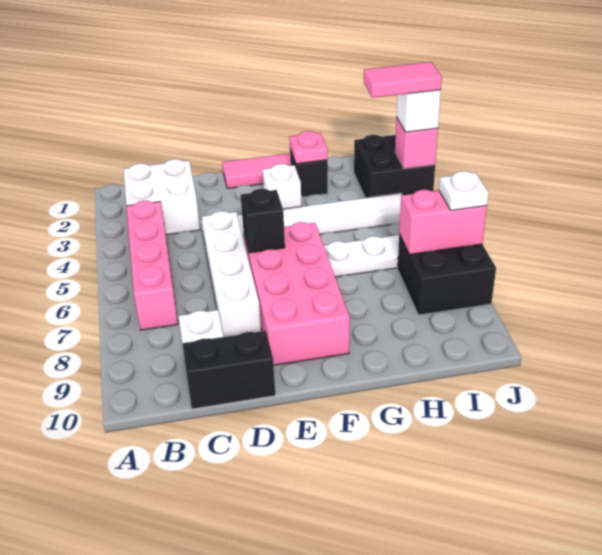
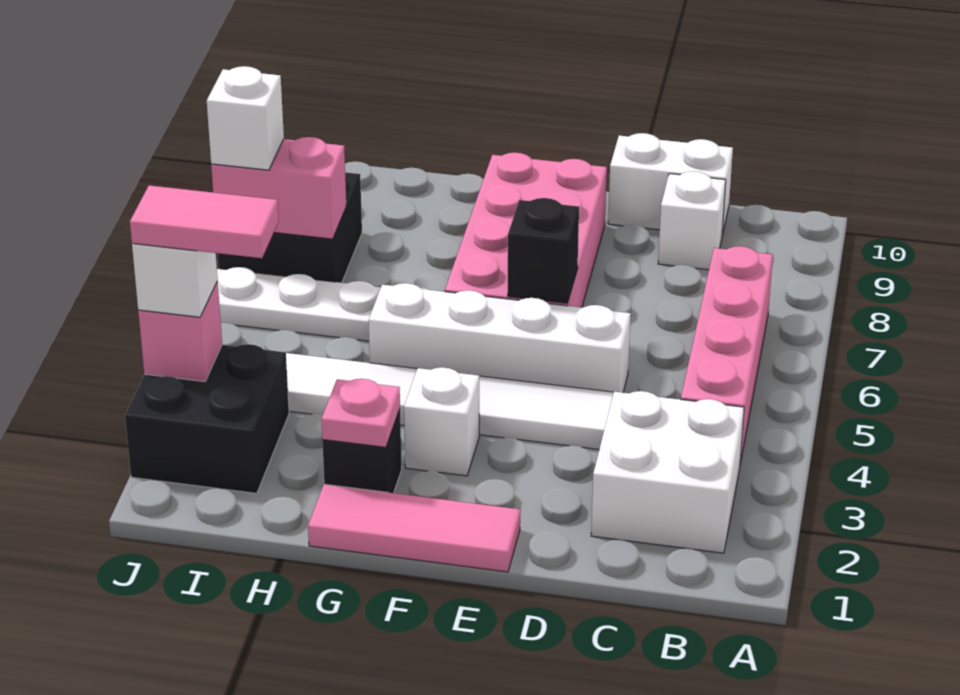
black 1x2 brick [182,331,275,409] -> white 1x2 brick [608,133,733,235]
white 1x4 brick [202,211,261,337] -> white 1x4 brick turned to [368,283,631,393]
white 1x1 plate [439,171,489,210] -> white 1x1 brick [207,66,284,170]

